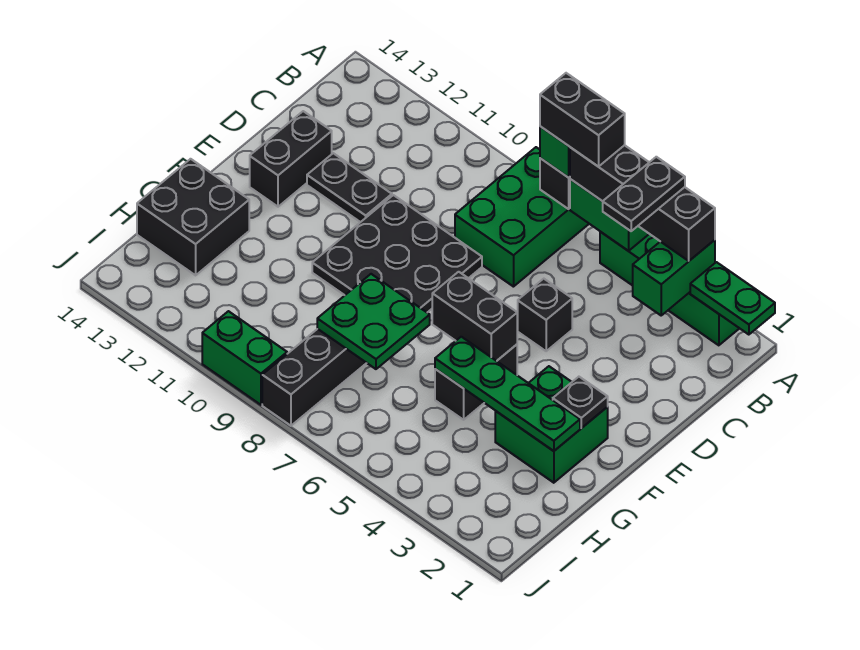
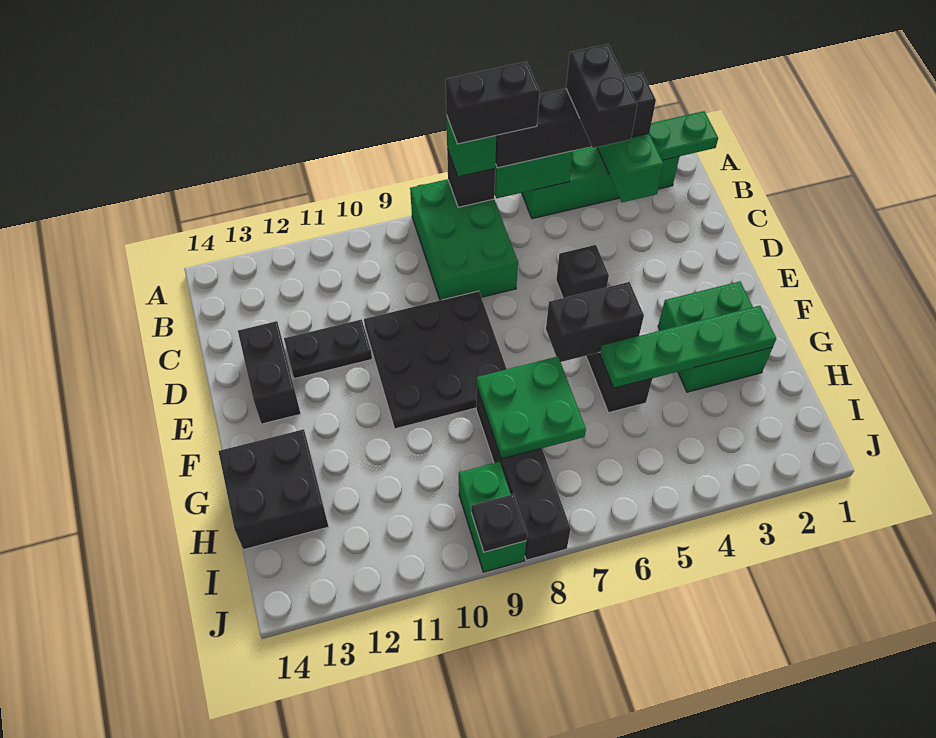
black 1x2 plate [603,157,685,231] -> black 1x2 brick [566,44,637,148]
black 1x1 plate [553,377,608,428] -> black 1x1 plate moved to [471,494,527,552]
green 1x2 brick [202,311,287,405] -> green 1x2 brick turned to [459,462,526,572]

